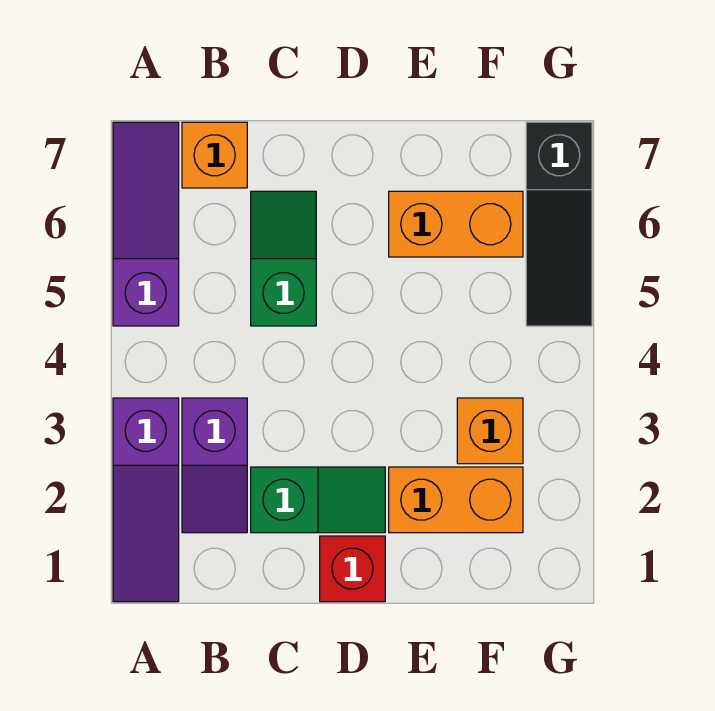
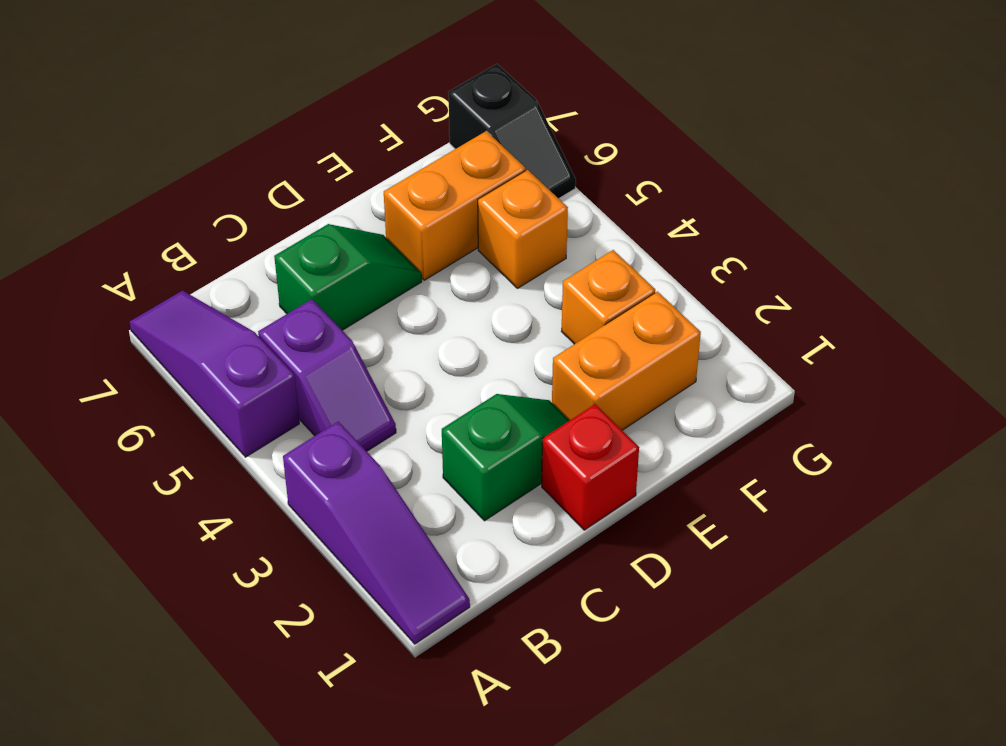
purple 1x2 slope [182,398,247,533] -> purple 1x2 slope moved to [258,299,396,451]
orange 1x1 brick [182,122,247,188] -> orange 1x1 brick moved to [478,170,568,288]
green 1x2 slope [251,191,316,326] -> green 1x2 slope turned to [274,224,422,330]
black 1x3 slope [526,122,592,326] -> black 1x2 slope [448,64,576,199]

